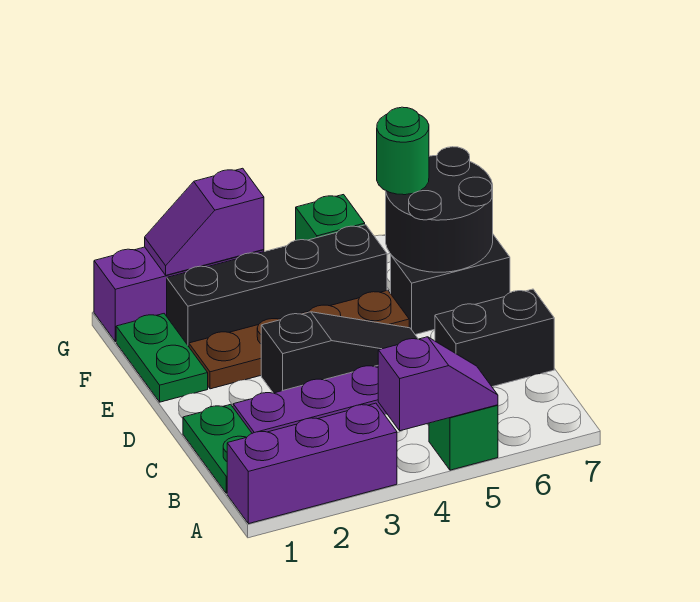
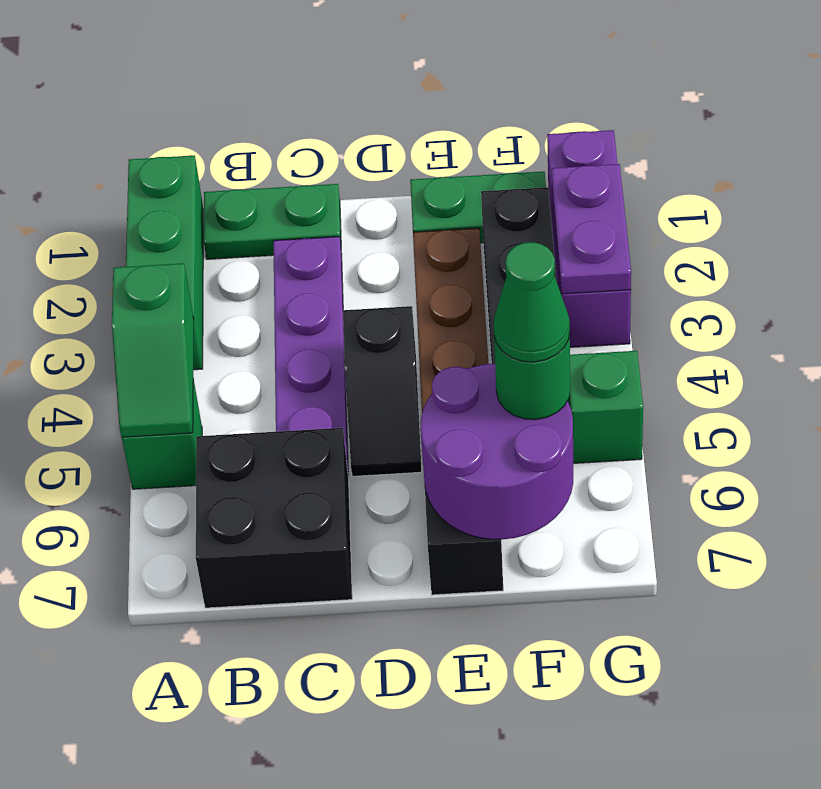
purple 1x3 brick [227,403,397,524] -> green 1x3 brick [126,155,203,370]
purple 1x2 slope [378,337,498,431] -> green 1x2 slope [112,263,194,437]
black 1x2 brick [435,289,554,387] -> black 2x2 brick [196,428,352,608]
black 1x3 slope [261,312,418,393] -> black 1x2 slope [343,306,422,476]
black 2x2 round brick [386,147,493,272] -> purple 2x2 round brick [420,364,573,539]
none -> green 1x1 cone [494,242,570,362]
purple 1x2 slope [145,168,264,275] -> purple 1x2 plate [552,164,631,294]

